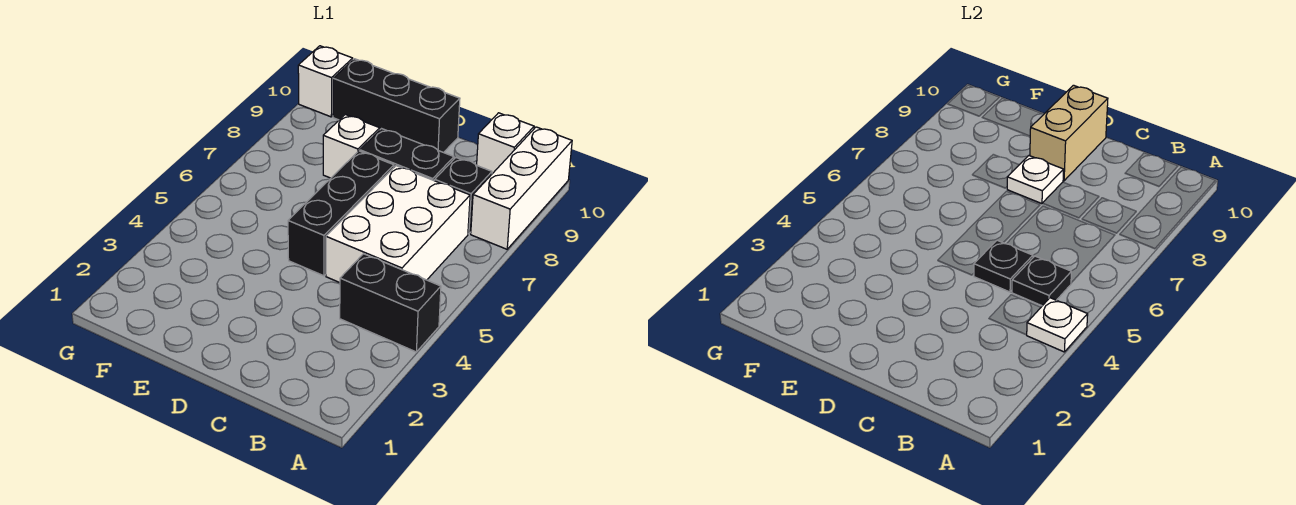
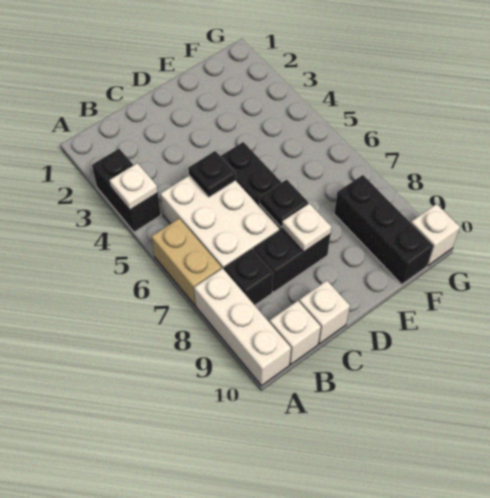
black 1x2 brick [340,254,441,352] -> black 1x2 brick turned to [92,149,161,232]
black 1x1 plate [1012,256,1071,306] -> black 1x1 plate moved to [260,179,308,227]
tan 1x2 brick [1030,85,1108,181] -> tan 1x2 brick moved to [151,218,222,306]
black 1x3 brick [333,59,460,153] -> black 1x3 brick turned to [334,175,433,285]
white 1x1 brick [323,114,380,178] -> white 1x1 brick moved to [299,281,350,344]

